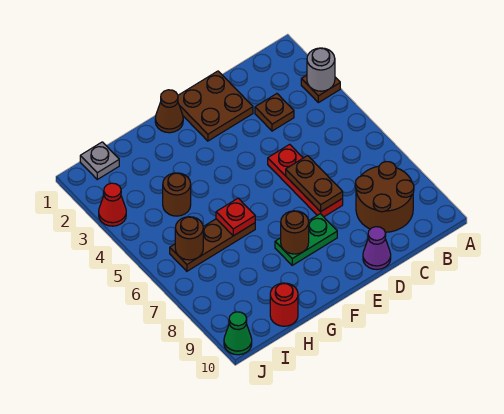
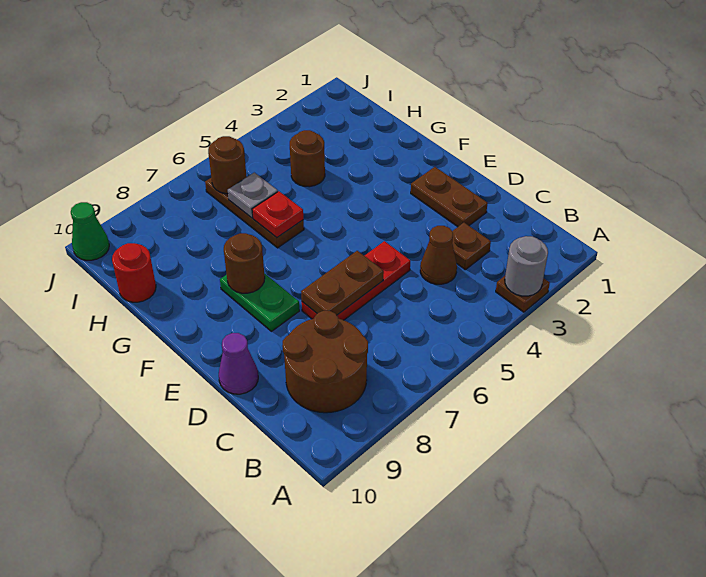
brown 2x2 plate [178,71,253,141] -> brown 1x2 plate [411,167,488,227]
brown 1x1 cone [155,90,183,133] -> brown 1x1 cone moved to [420,226,457,284]
grey 1x1 plate [80,142,119,179] -> grey 1x1 plate moved to [228,173,278,218]
red 1x1 cone [99,183,126,226] -> none

